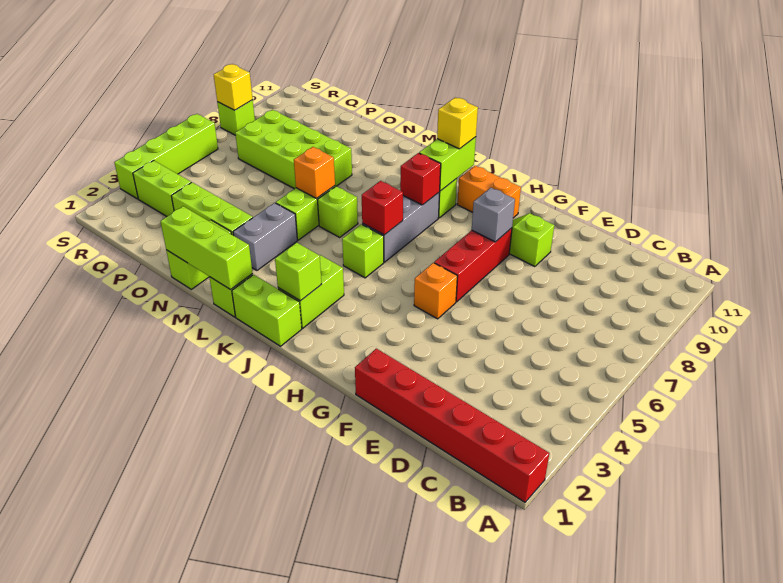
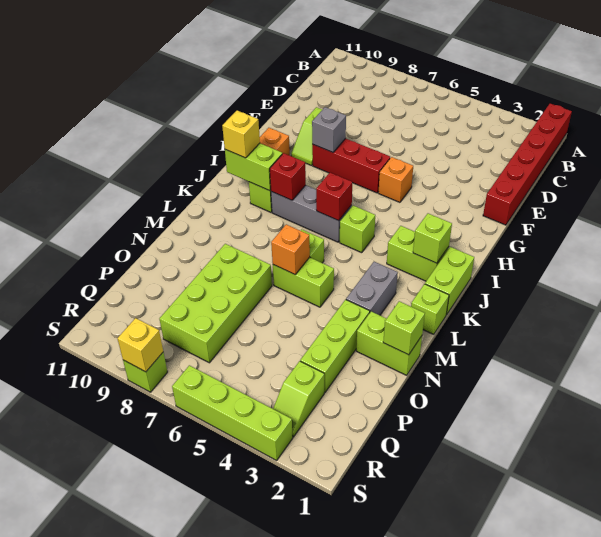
lime 1x3 brick [160,206,253,290] -> lime 1x1 brick [383,301,425,355]
grey 1x2 brick [233,203,297,270] -> grey 1x2 brick turned to [346,262,398,315]
lime 1x2 brick [133,161,191,216] -> lime 1x2 slope [273,361,324,437]

